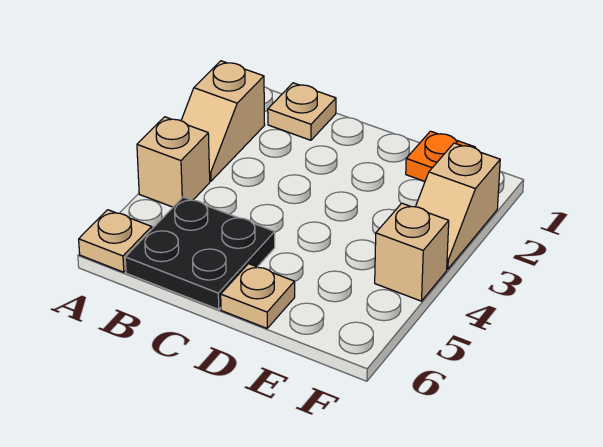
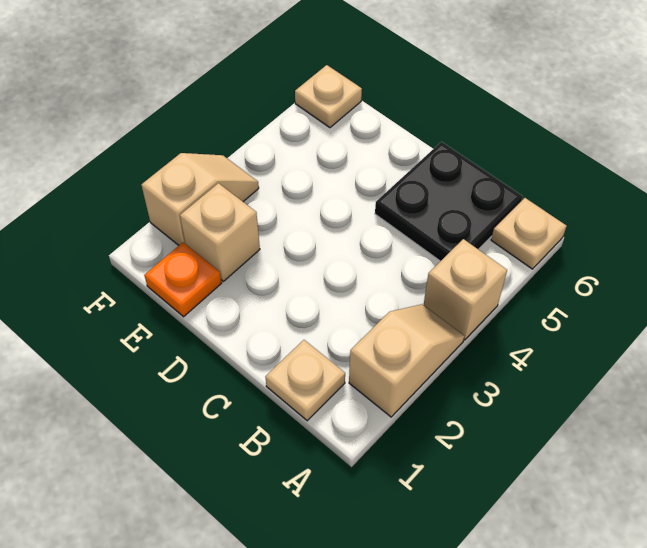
tan 1x1 plate [221,264,295,328] -> tan 1x1 plate moved to [295,65,362,128]
tan 1x1 brick [375,203,449,301] -> tan 1x1 brick moved to [180,183,260,281]

